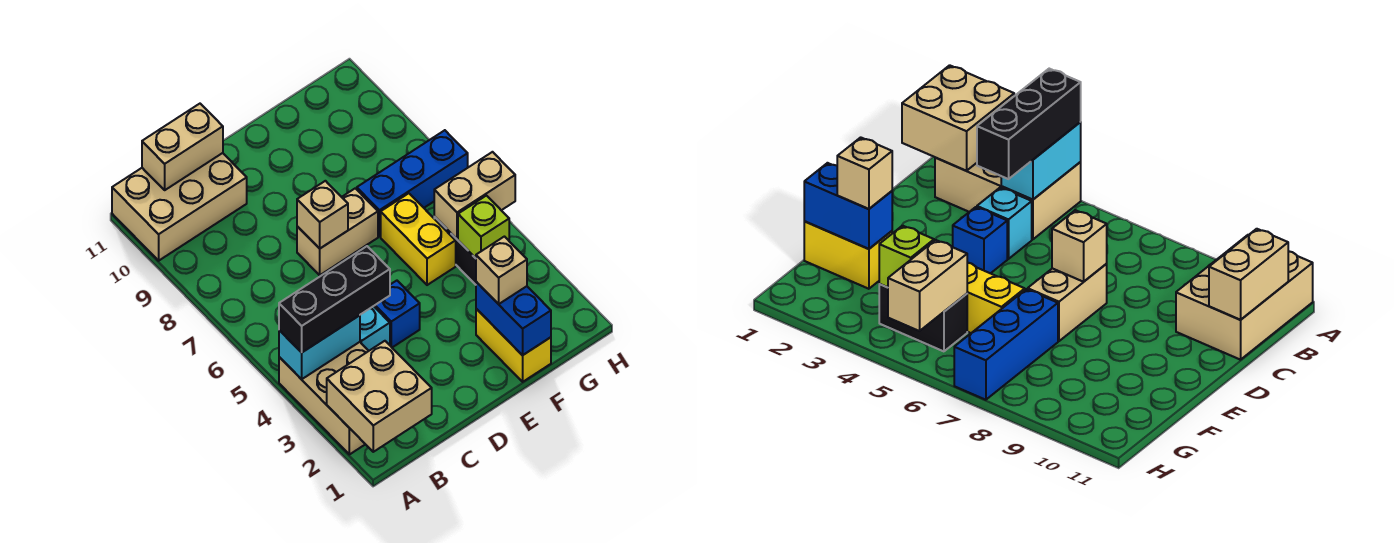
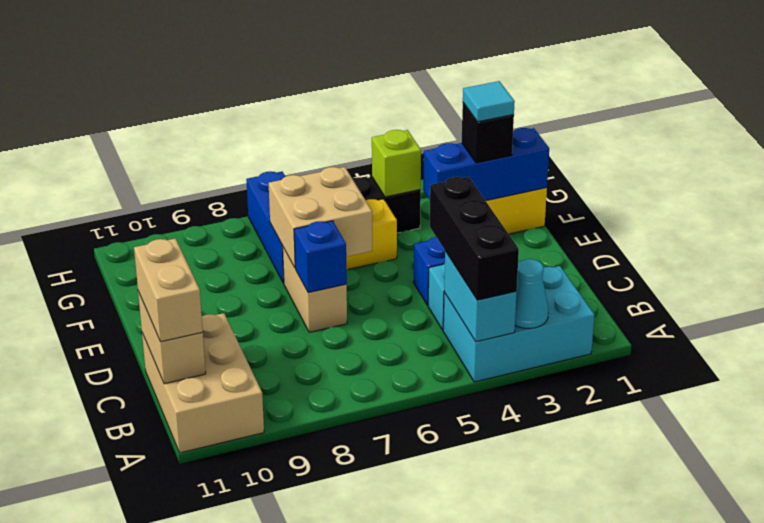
tan 2x2 brick [327,341,432,452] -> tan 2x2 brick moved to [269,167,372,268]
tan 2x3 brick [279,342,368,454] -> cyan 2x3 brick [443,266,595,382]
none -> cyan 1x1 cone [515,259,548,329]
tan 1x1 brick [297,181,348,249] -> blue 1x1 brick [294,221,347,293]
blue 1x2 brick [476,282,551,355] -> blue 1x3 brick [423,128,549,201]
tan 1x1 brick [476,237,527,304] -> black 1x1 brick [462,103,514,163]
none -> cyan 1x1 tile [463,81,515,122]
tan 1x2 brick [434,152,515,239] -> tan 1x2 brick moved to [134,238,203,342]

